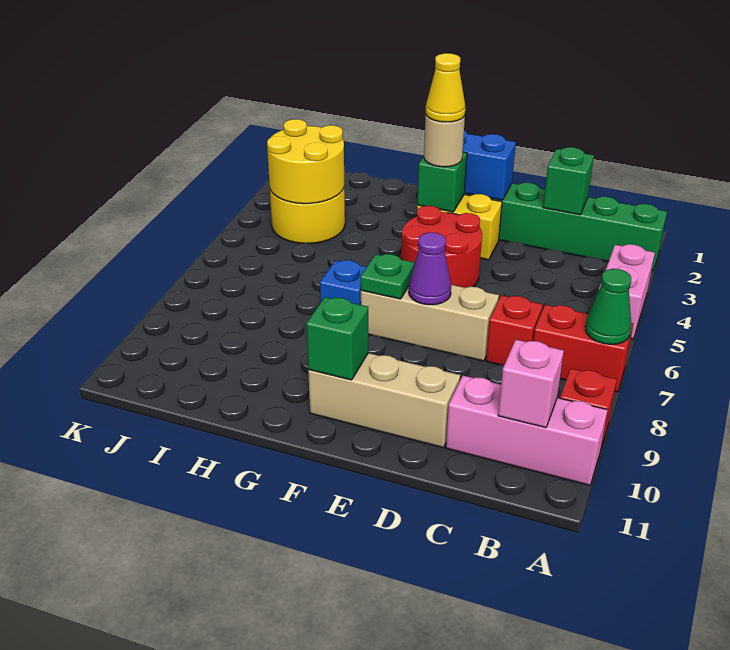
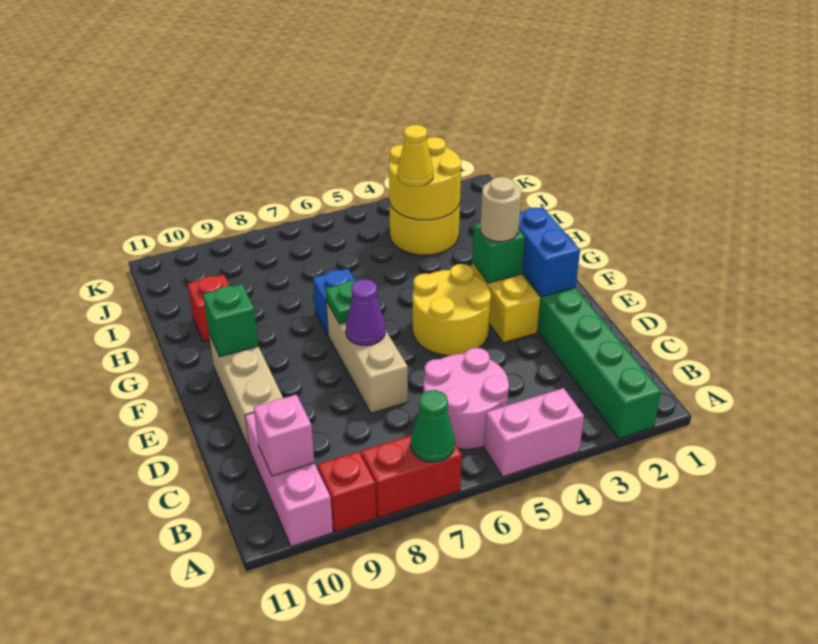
red 1x2 brick [533,305,633,392] -> red 1x2 brick turned to [361,435,462,518]
none -> pink 2x2 round brick [424,348,509,449]
green 1x1 brick [543,147,594,215] -> none
red 1x1 brick [486,295,543,365] -> red 1x1 brick moved to [188,274,229,342]
red 2x2 round brick [401,206,482,288] -> yellow 2x2 round brick [413,264,491,356]
yellow 1x1 cone [426,53,465,122] -> yellow 1x1 cone moved to [397,125,433,187]

